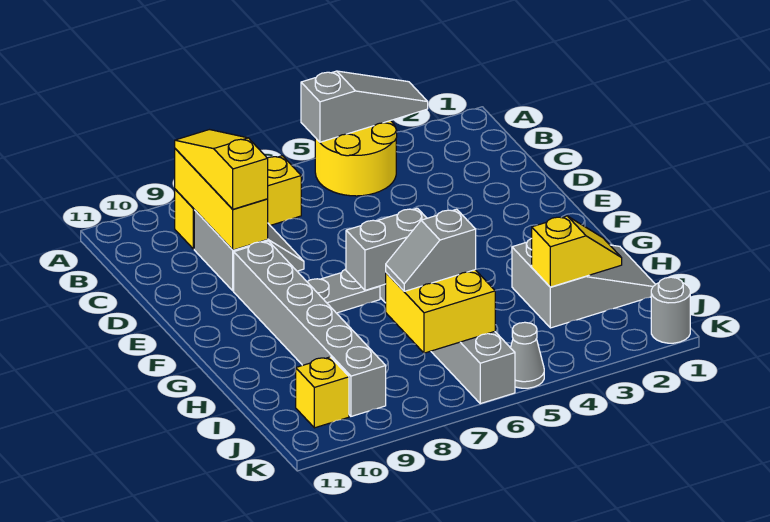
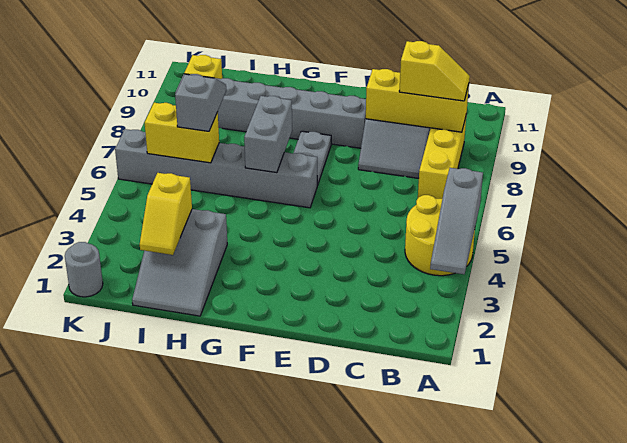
yellow 1x3 slope [175,130,268,209] -> yellow 1x2 slope [399,41,470,101]
yellow 2x2 brick [386,270,495,353] -> yellow 1x2 brick [145,103,219,163]
grey 1x1 cone [511,322,544,388] -> none

